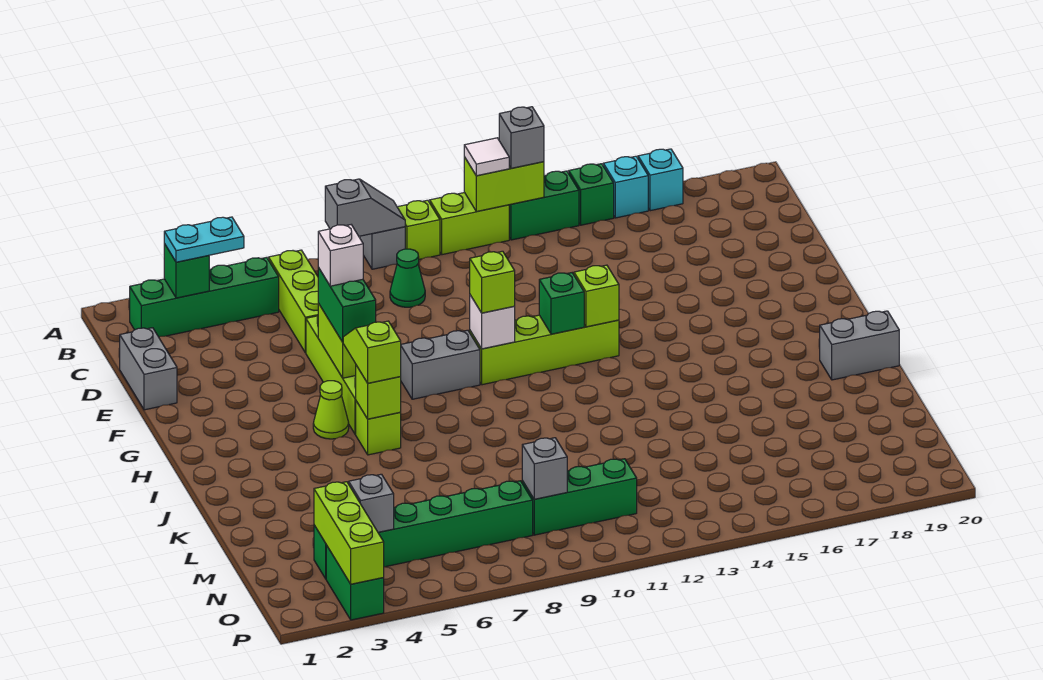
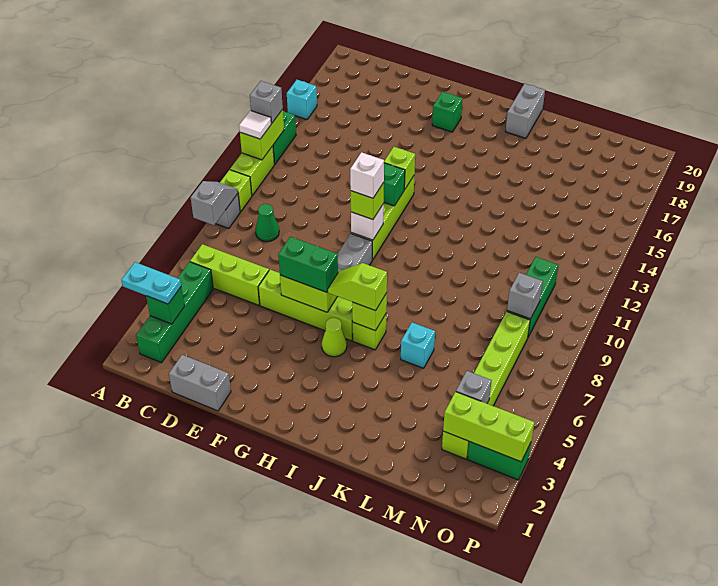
green 1x1 brick [569,164,614,225] -> green 1x1 brick moved to [432,92,463,132]
cyan 1x1 brick [638,149,683,211] -> cyan 1x1 brick moved to [401,323,435,368]
cyan 1x2 plate [164,217,244,262] -> cyan 1x2 plate turned to [122,262,181,304]
white 1x1 brick [318,225,363,286] -> white 1x1 brick moved to [350,152,384,198]
green 1x6 brick [314,481,533,579] -> lime 1x6 brick [442,312,530,459]

